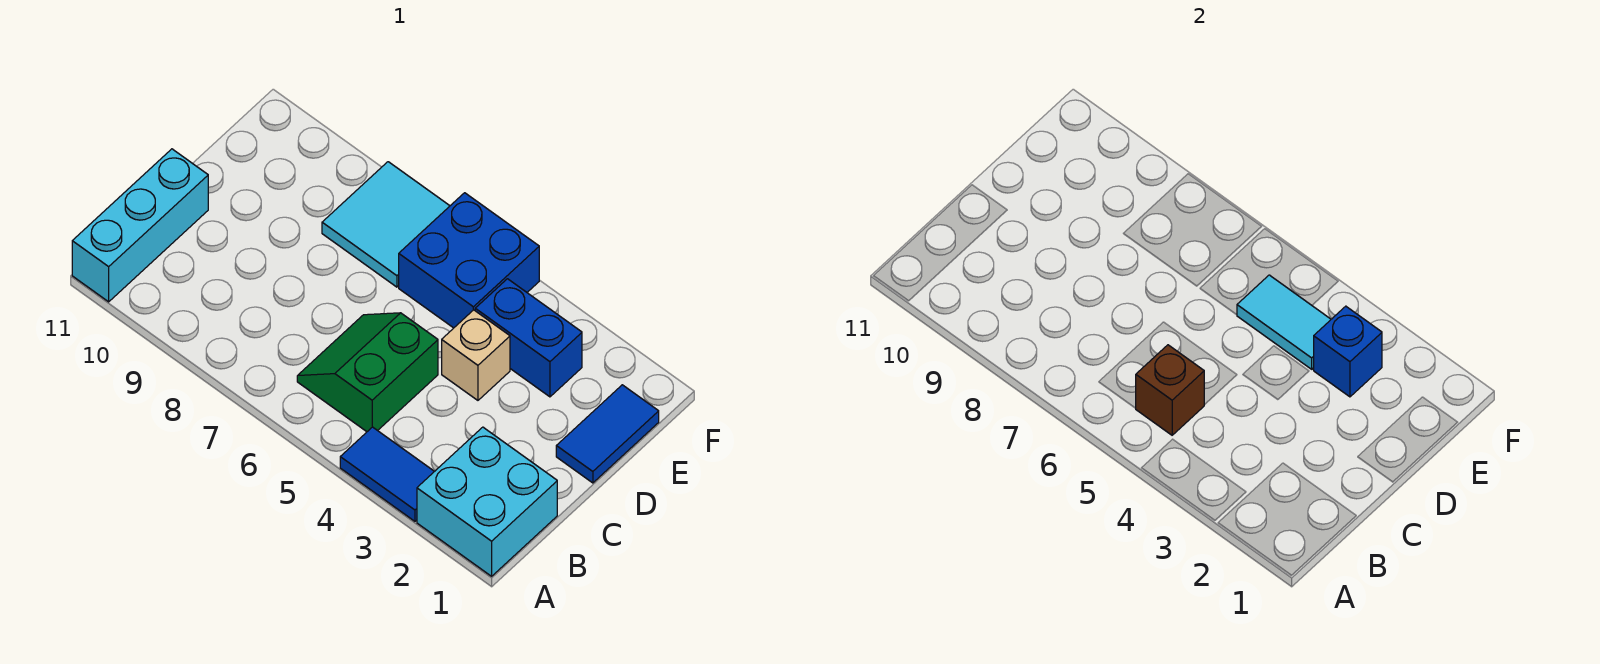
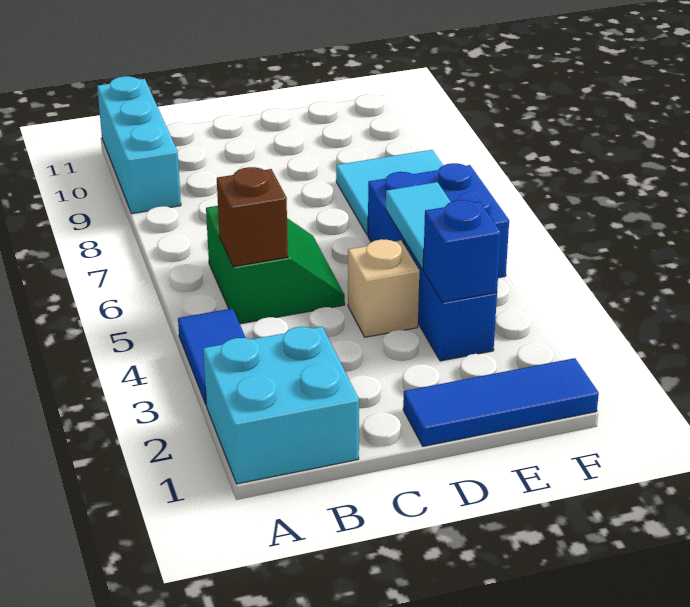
cyan 1x3 brick [72,149,208,302] -> cyan 1x3 brick turned to [97,76,181,214]
green 2x2 slope [297,313,438,432] -> green 2x2 slope turned to [206,206,345,324]
blue 1x2 tile [556,385,659,483] -> blue 1x3 tile [403,358,599,446]

